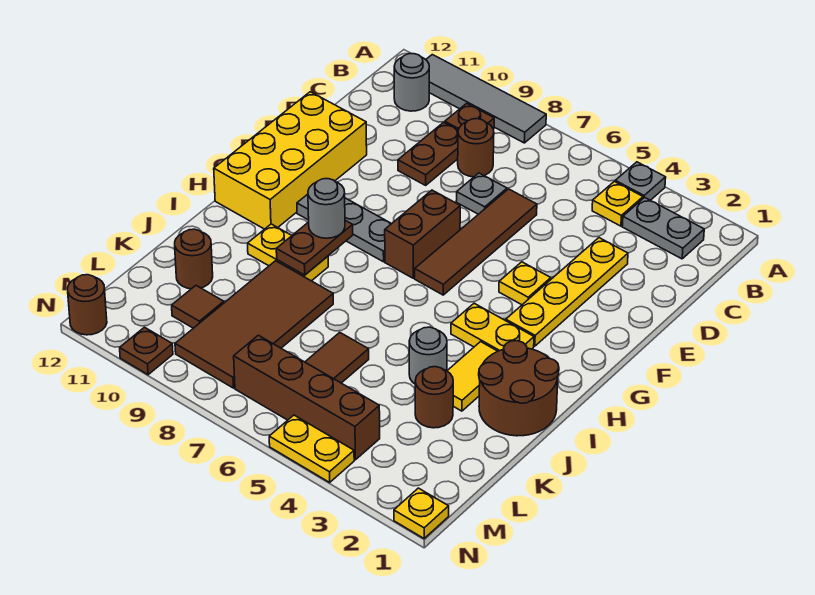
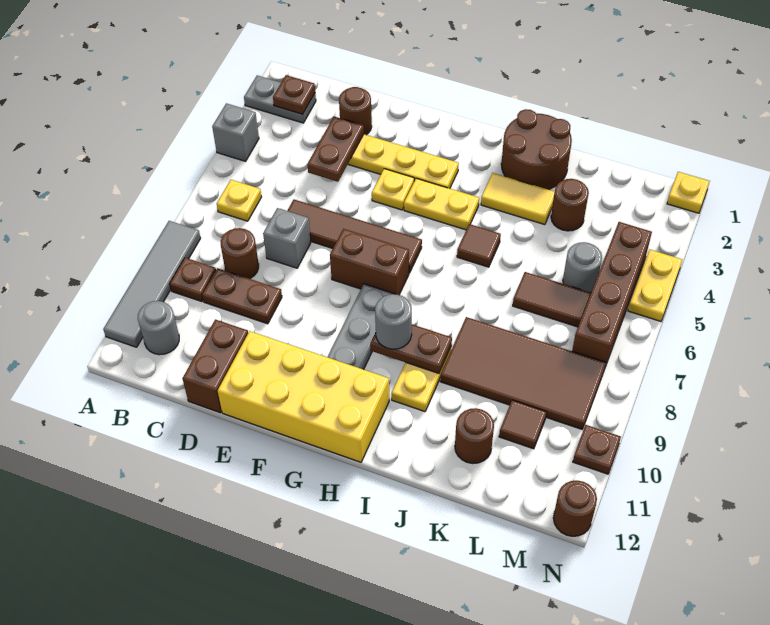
grey 1x1 plate [615,162,666,200] -> grey 1x1 brick [212,103,259,161]
grey 1x2 plate [622,197,704,259] -> grey 1x2 plate turned to [244,75,316,123]
none -> brown 1x1 plate [273,75,315,114]
yellow 1x1 plate [592,181,643,226] -> yellow 1x1 plate moved to [217,180,261,221]
none -> brown 1x1 round brick [339,87,372,135]
none -> brown 1x2 plate [307,117,364,182]
grey 1x1 plate [456,173,507,214] -> grey 1x1 brick [263,208,311,268]
none -> brown 1x2 brick [182,319,248,413]
yellow 1x2 plate [451,303,534,351] -> yellow 1x2 plate turned to [404,178,479,230]
none -> brown 1x1 tile [457,224,501,267]
grey 1x1 round brick [409,327,447,384] -> grey 1x1 round brick moved to [563,242,602,292]

